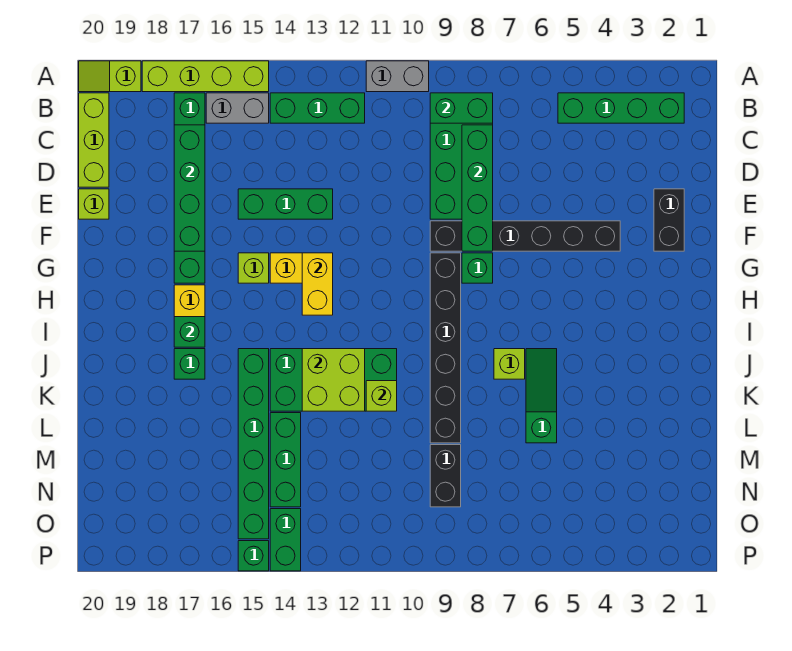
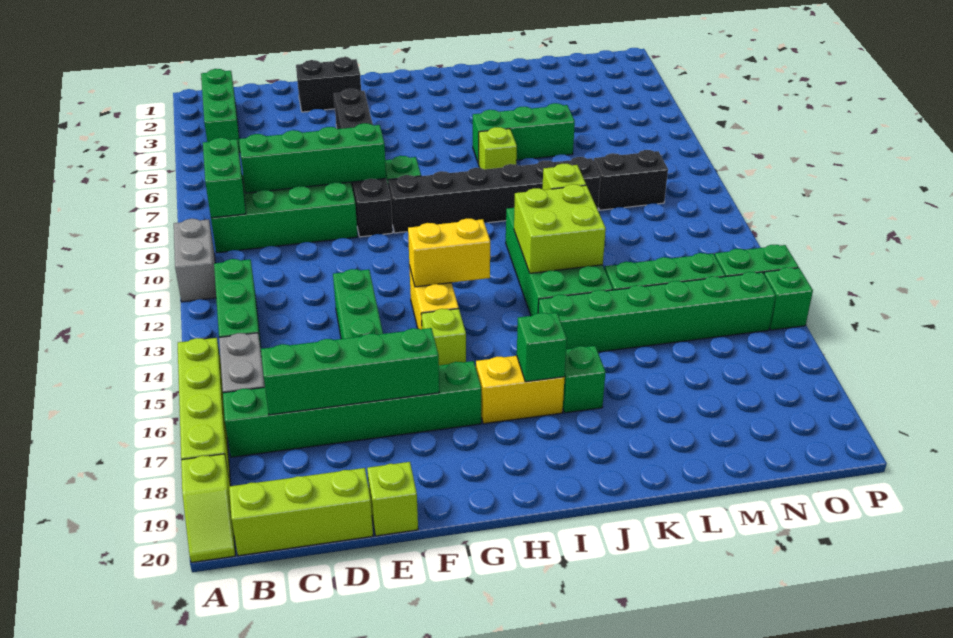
green 1x4 brick [558,93,684,123] -> green 1x3 brick [201,69,240,152]
green 1x3 slope [526,349,557,443] -> green 1x3 brick [473,103,575,164]

